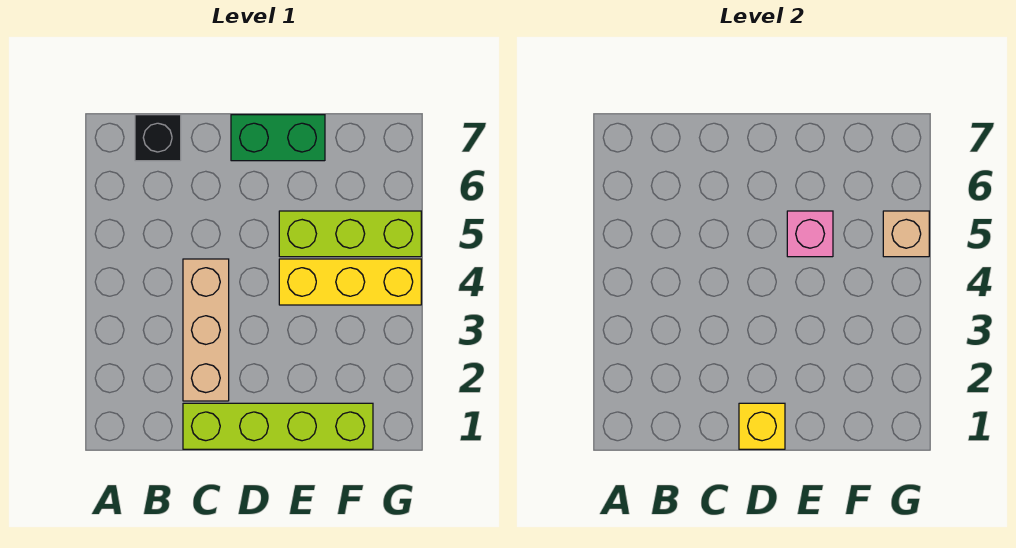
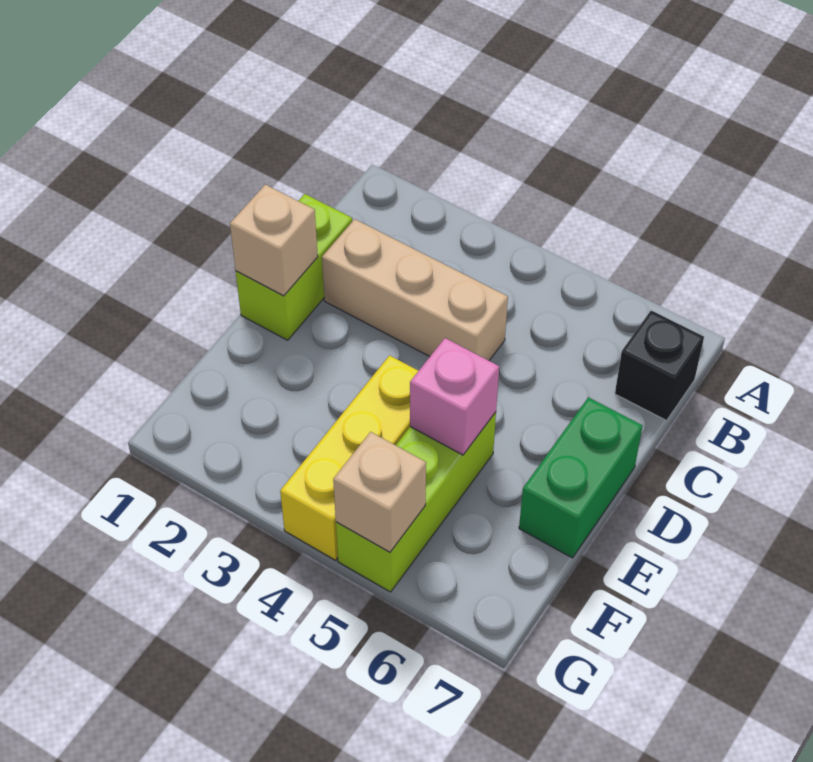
lime 1x4 brick [183,403,373,449] -> lime 1x2 brick [236,194,352,340]
yellow 1x1 brick [739,403,785,449] -> tan 1x1 brick [230,184,318,296]

